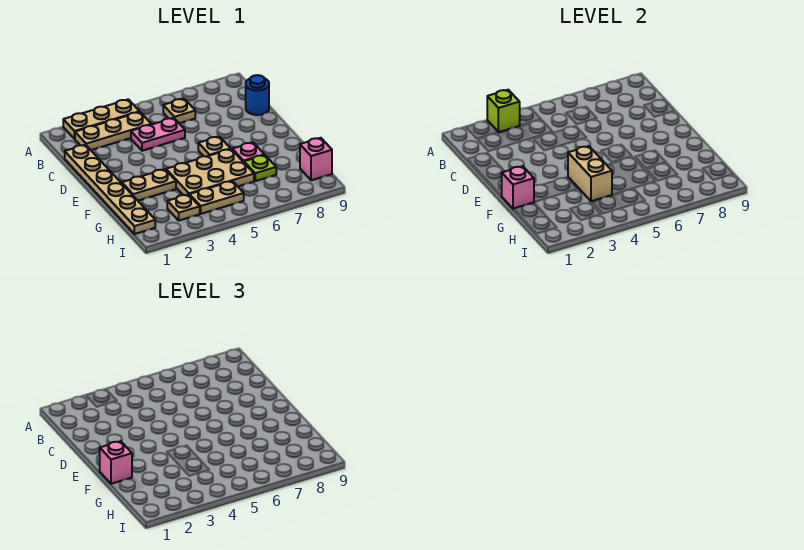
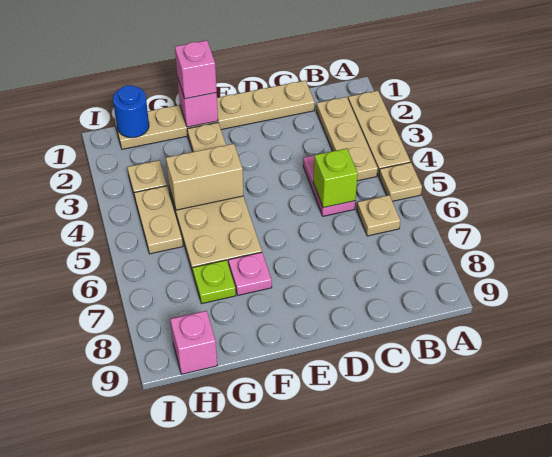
lime 1x1 brick [487,90,520,132] -> lime 1x1 brick moved to [313,148,358,208]
blue 1x1 round brick [246,75,269,115] -> blue 1x1 round brick moved to [113,85,149,138]
tan 1x1 plate [198,136,230,157] -> tan 1x1 plate moved to [379,162,422,201]

